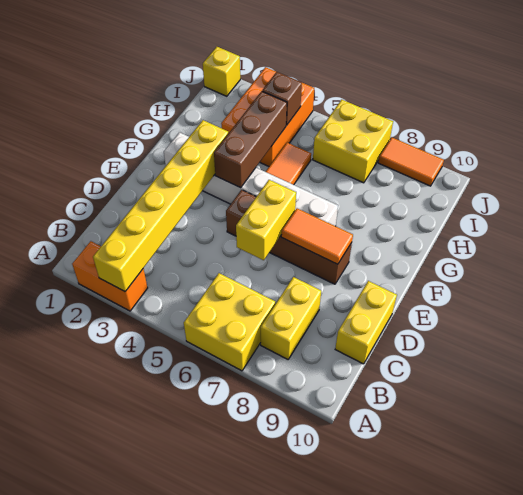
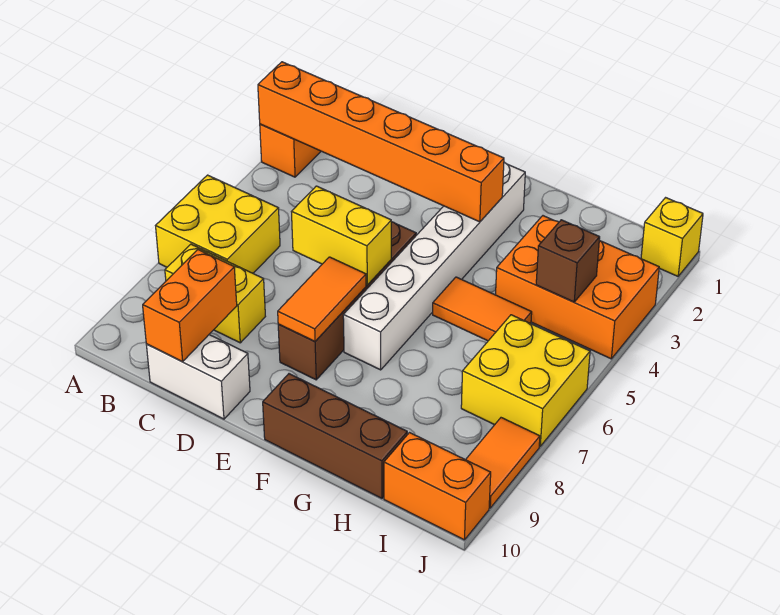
yellow 1x6 brick [93,120,228,291] -> orange 1x6 brick [258,62,504,222]
none -> orange 1x2 brick [143,250,237,362]
yellow 1x2 brick [335,281,397,364] -> white 1x2 brick [146,335,250,419]
brown 1x3 brick [214,91,287,188] -> brown 1x3 brick moved to [263,374,407,498]
none -> orange 1x2 brick [384,433,491,540]

